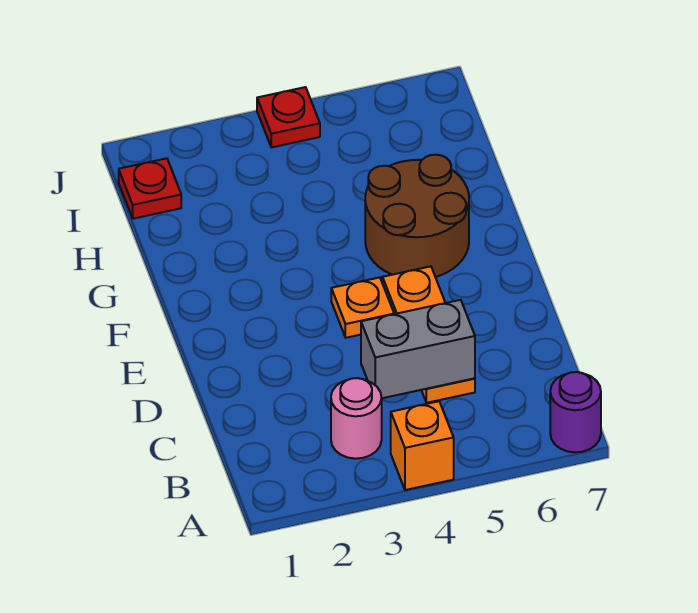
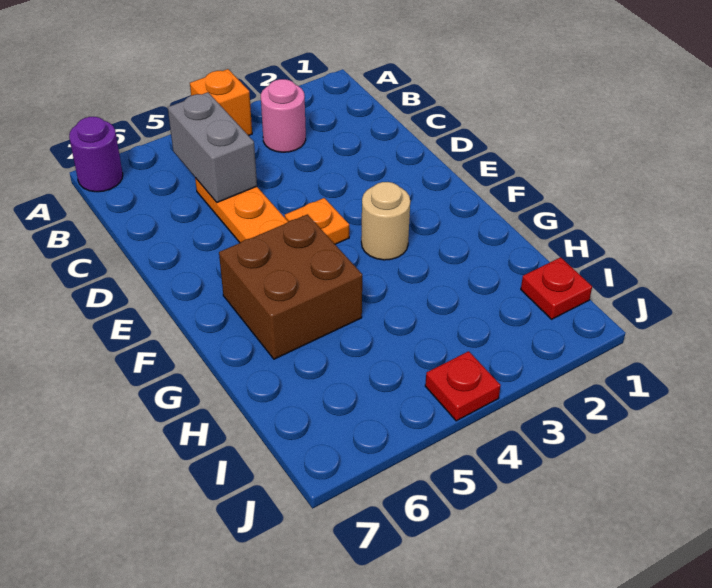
grey 1x2 brick [361,300,475,398] -> grey 1x2 brick turned to [168,92,257,202]
none -> tan 1x1 round brick [361,182,410,260]
brown 2x2 round brick [365,155,469,277] -> brown 2x2 brick [219,214,362,359]

